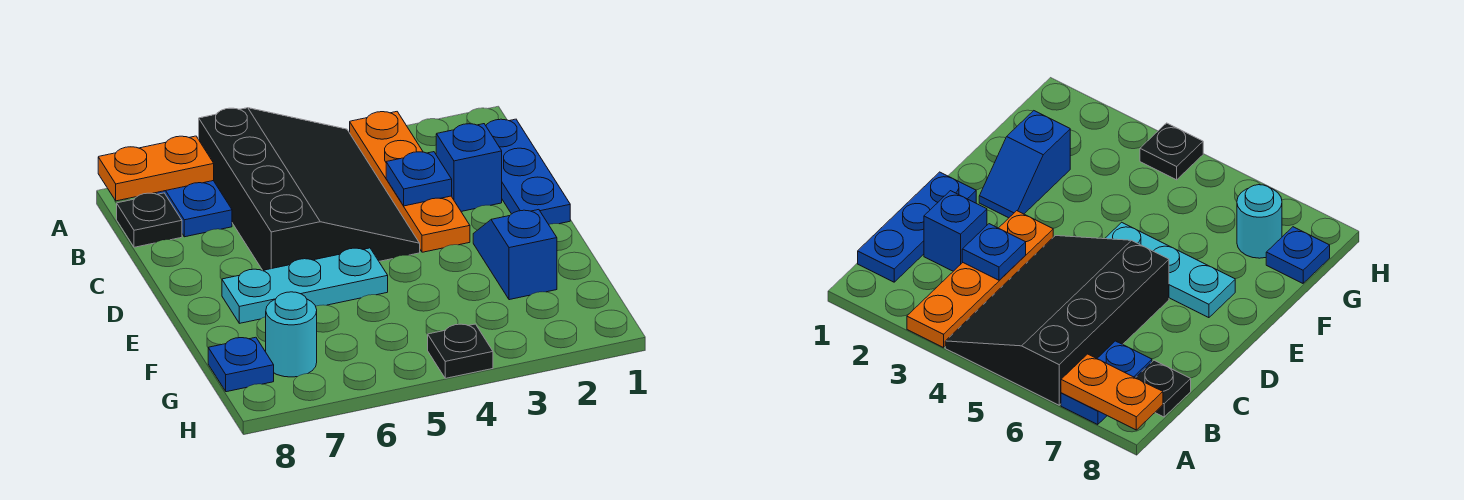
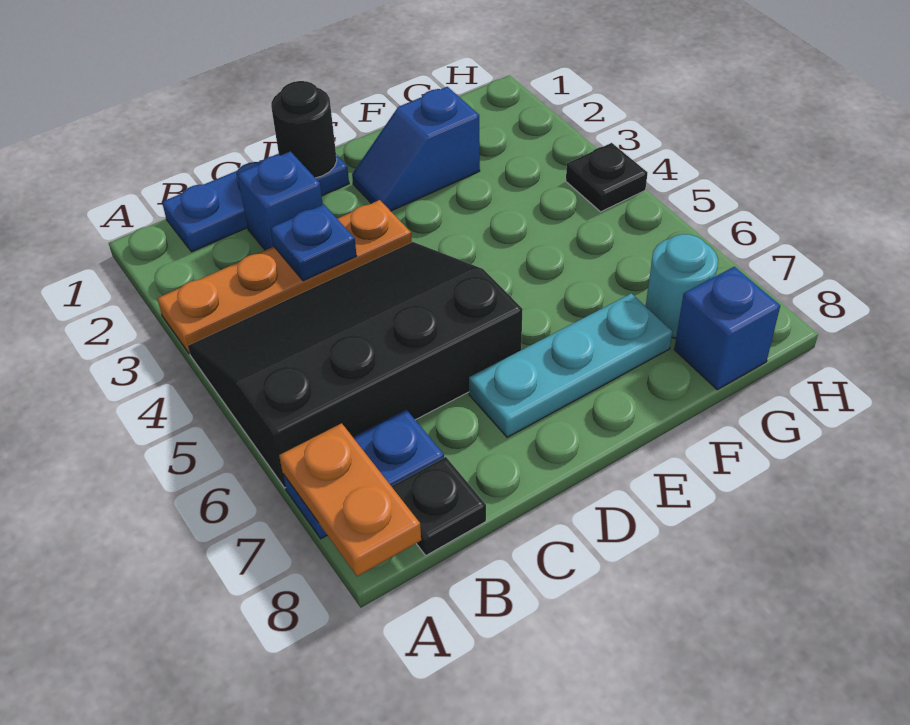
none -> black 1x1 round brick [271,81,337,178]
cyan 1x3 plate [222,248,388,323] -> cyan 1x3 plate turned to [469,293,672,437]
blue 1x1 plate [208,337,274,392] -> blue 1x1 brick [674,267,780,390]

